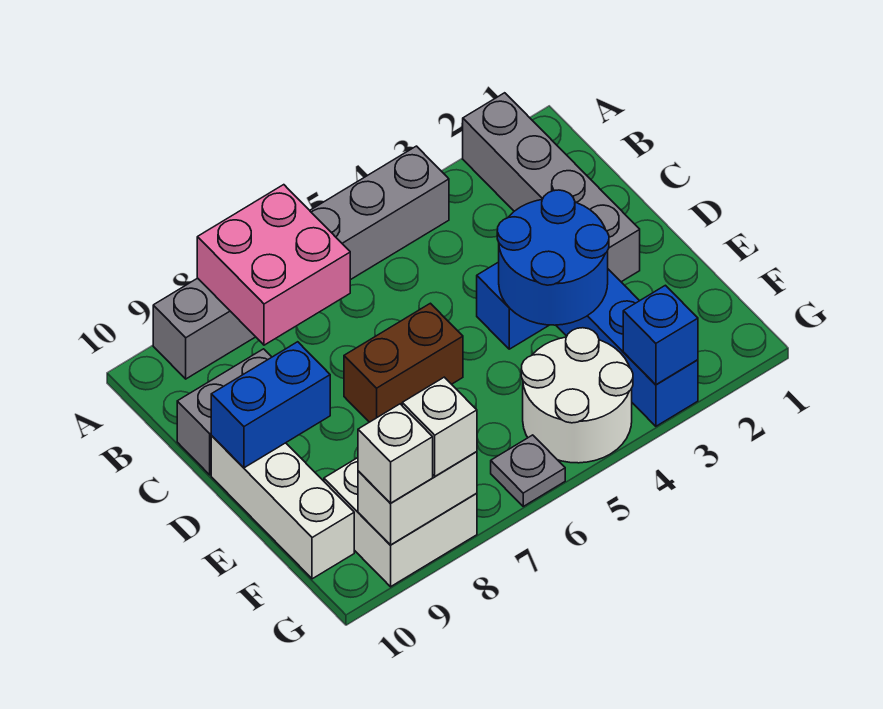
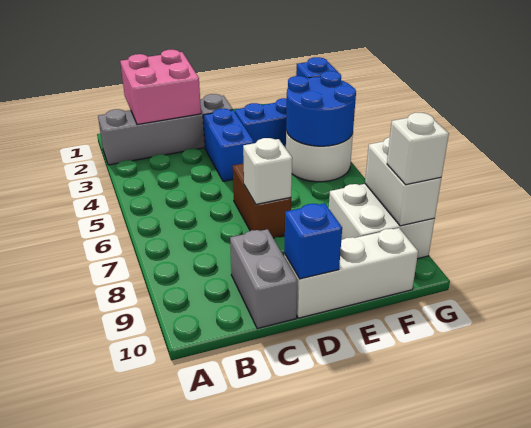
grey 1x6 brick [153,146,449,379] -> none
pink 2x2 brick [197,185,350,345] -> pink 2x2 brick moved to [120,50,201,125]
blue 2x2 round brick [497,190,609,325] -> blue 2x2 round brick moved to [286,71,356,146]
blue 1x2 brick [211,342,330,468] -> blue 1x1 brick [284,203,342,279]
grey 1x1 plate [491,435,565,506] -> none
white 1x1 brick [402,377,477,476] -> white 1x1 brick moved to [243,138,292,204]

